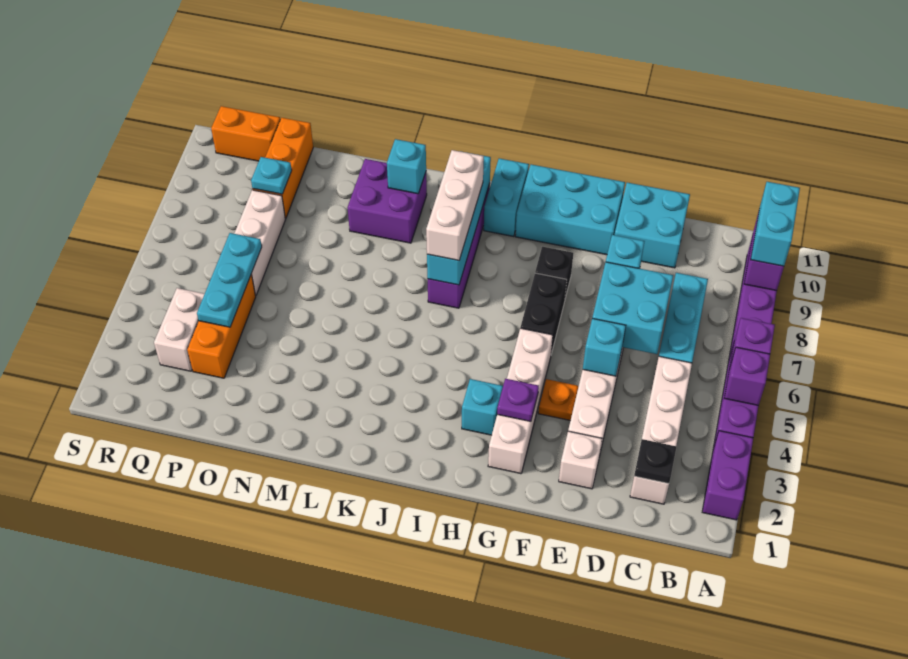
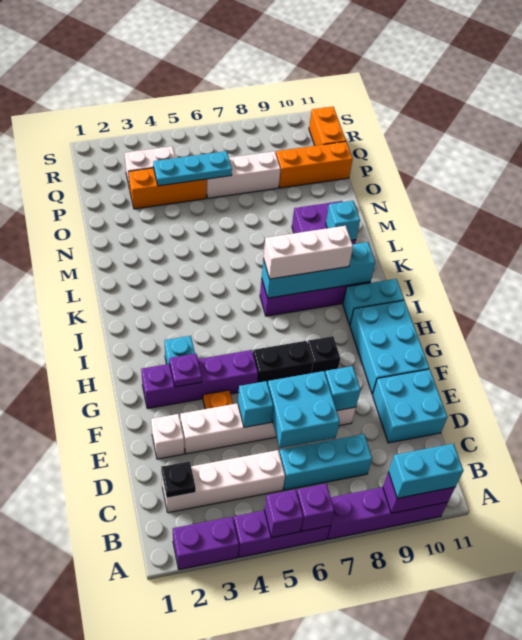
white 1x4 brick [488,328,553,474] -> purple 1x4 brick [141,350,258,409]
cyan 1x1 plate [251,157,292,194] -> none

